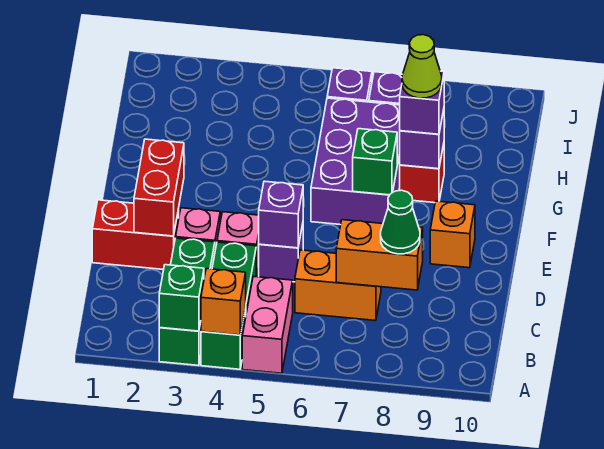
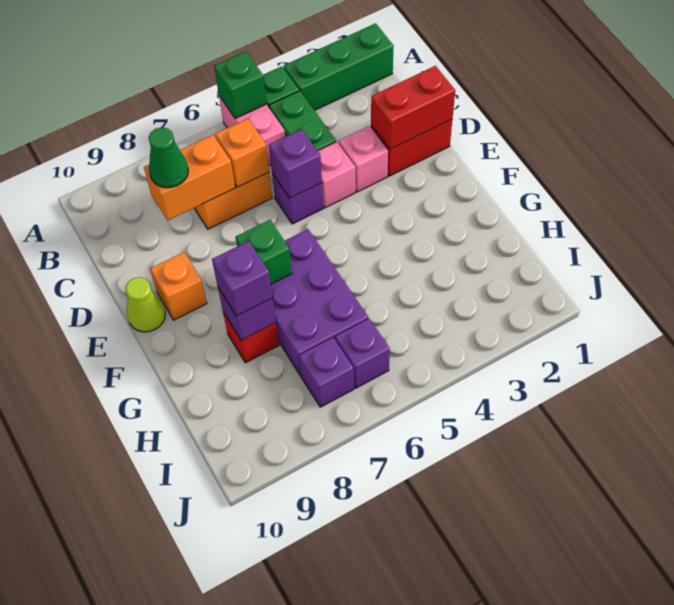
green 1x3 brick [159,238,215,366] -> green 1x3 brick turned to [284,23,394,111]
green 1x1 brick [159,265,204,331] -> green 1x1 brick moved to [214,51,266,119]
orange 1x1 brick [201,269,246,335] -> orange 1x1 brick moved to [215,119,269,187]
red 1x2 brick [134,139,184,236] -> red 1x2 brick turned to [371,66,455,149]
lime 1x1 cone [402,35,442,98] -> lime 1x1 cone moved to [126,277,165,332]

